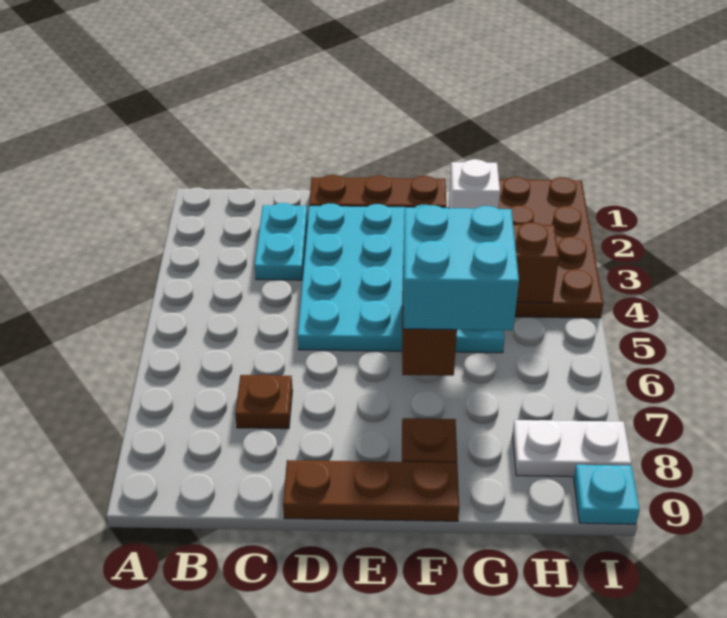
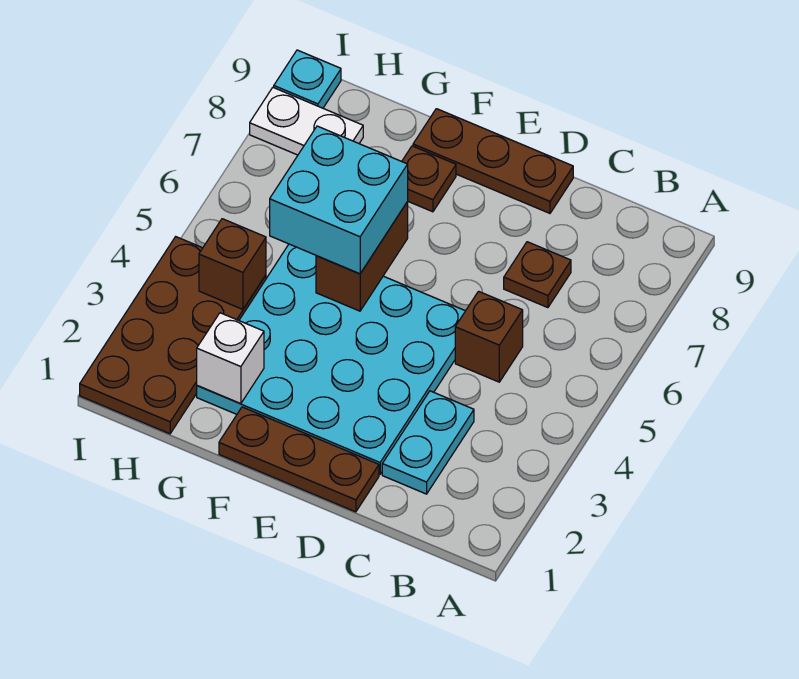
none -> brown 1x1 brick [455,291,523,382]

